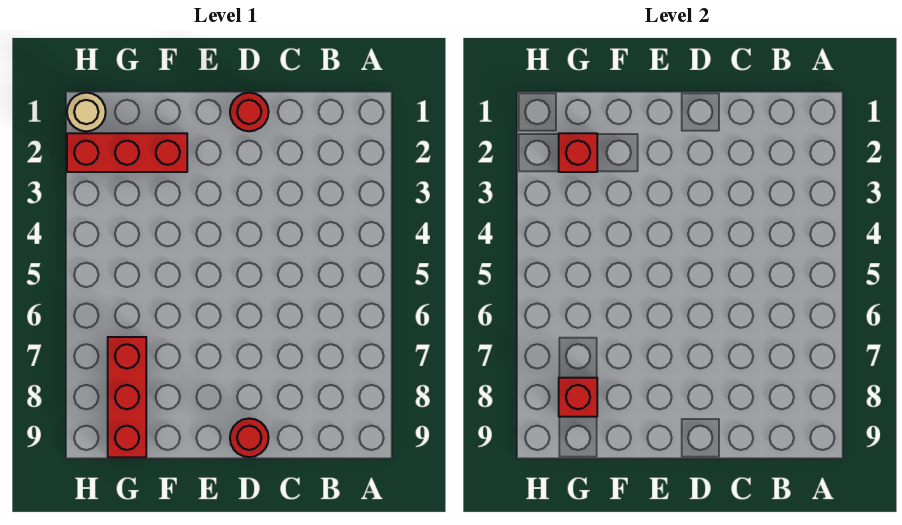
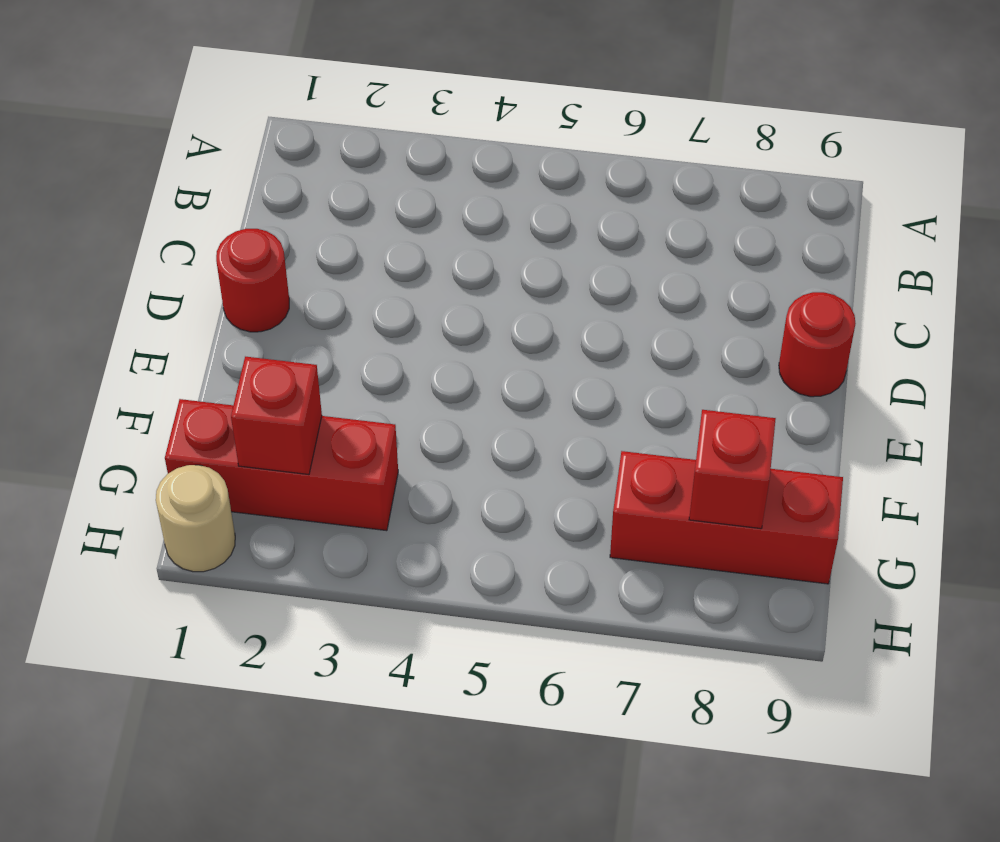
red 1x3 brick [67,133,187,172] -> red 1x3 brick turned to [165,399,398,531]

